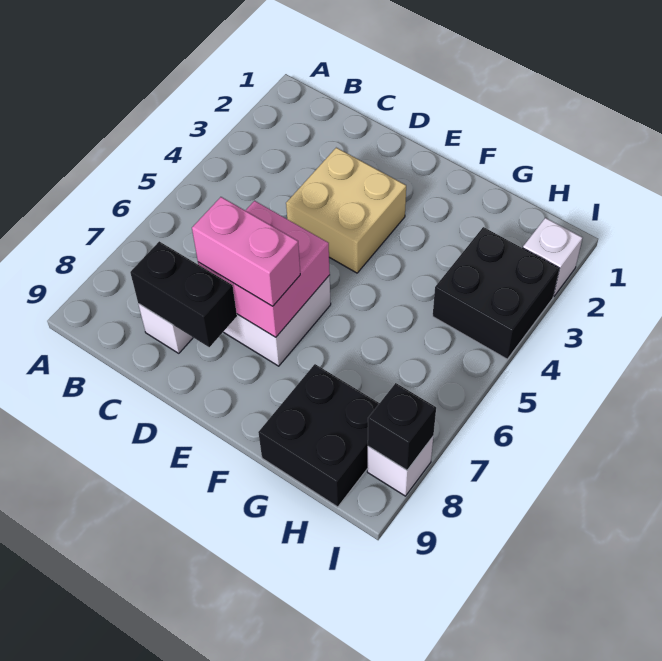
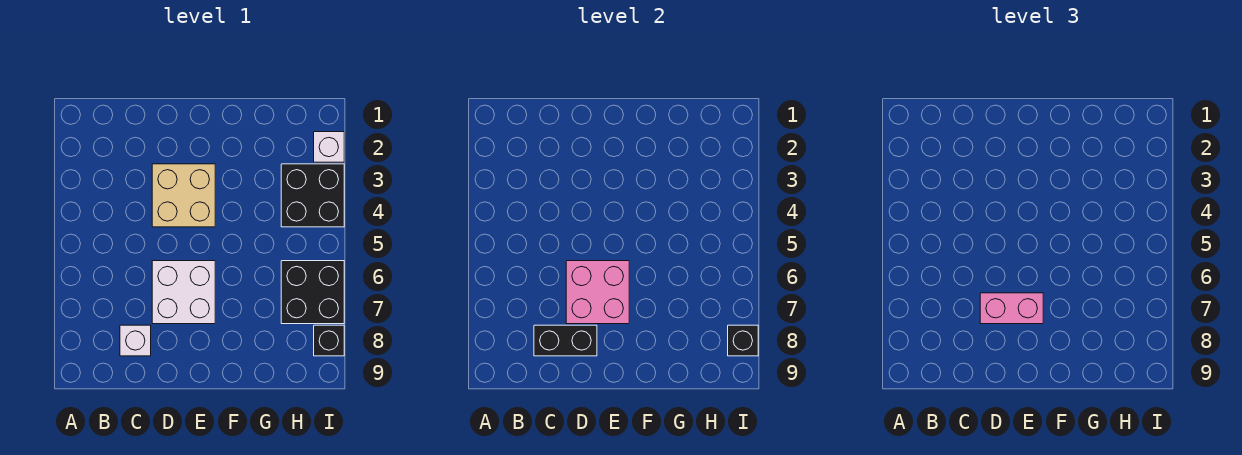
black 2x2 brick [258,364,379,507] -> black 2x2 brick moved to [281,261,344,324]
white 1x1 brick [367,437,433,496] -> black 1x1 brick [314,325,344,356]

